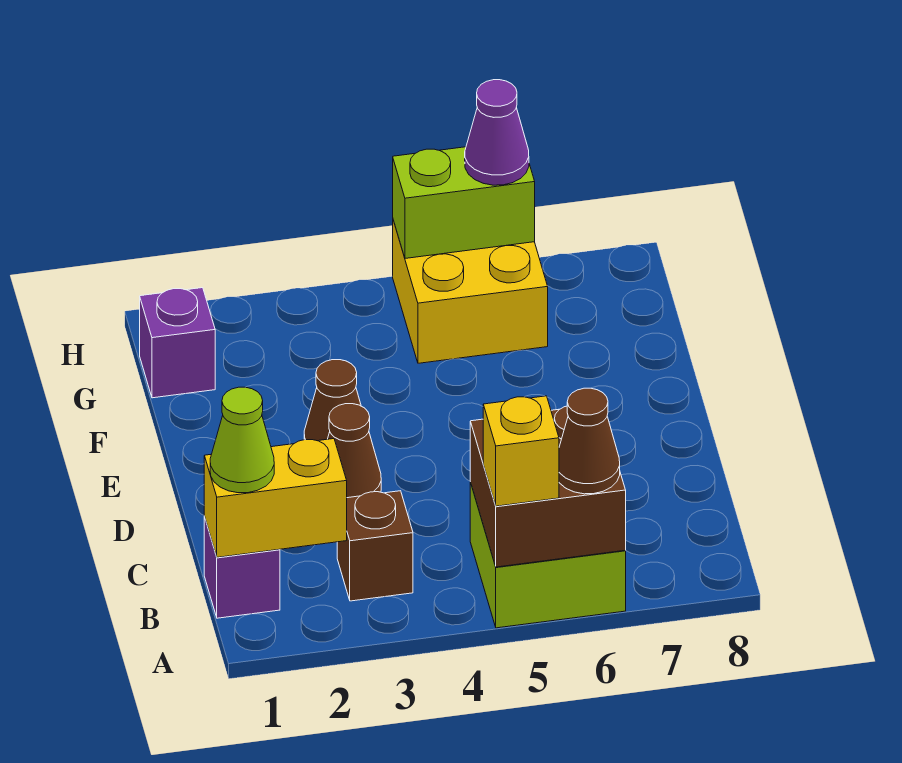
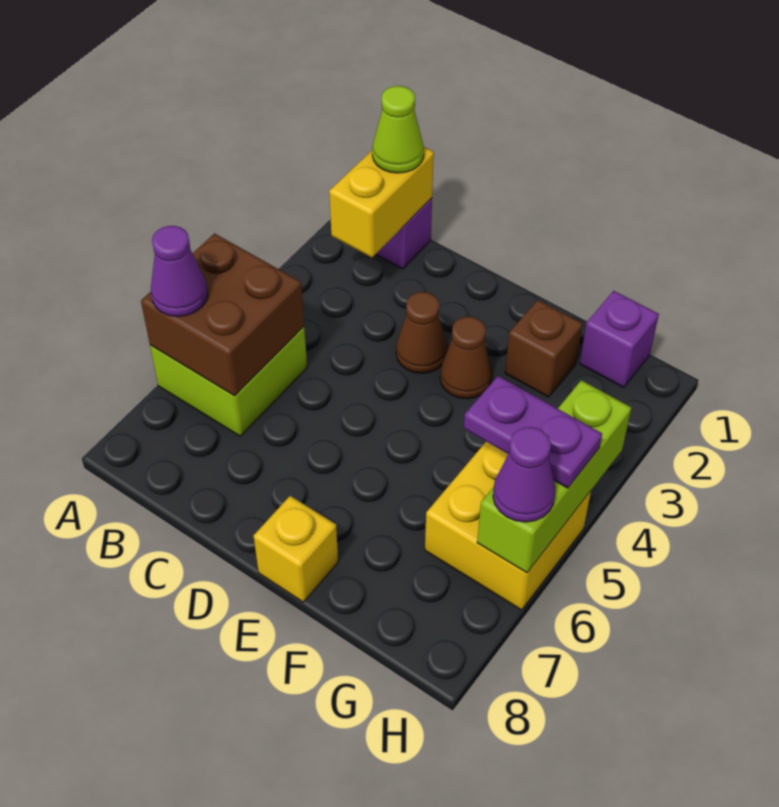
yellow 1x1 brick [483,396,559,506] -> yellow 1x1 brick moved to [254,496,338,602]
brown 1x1 cone [559,388,620,494] -> purple 1x1 cone [151,226,208,317]
brown 1x1 brick [337,491,413,601] -> brown 1x1 brick moved to [505,300,583,397]
none -> purple 1x2 plate [464,376,602,488]
lime 1x2 brick [393,147,535,258] -> lime 1x3 brick [477,380,631,573]

